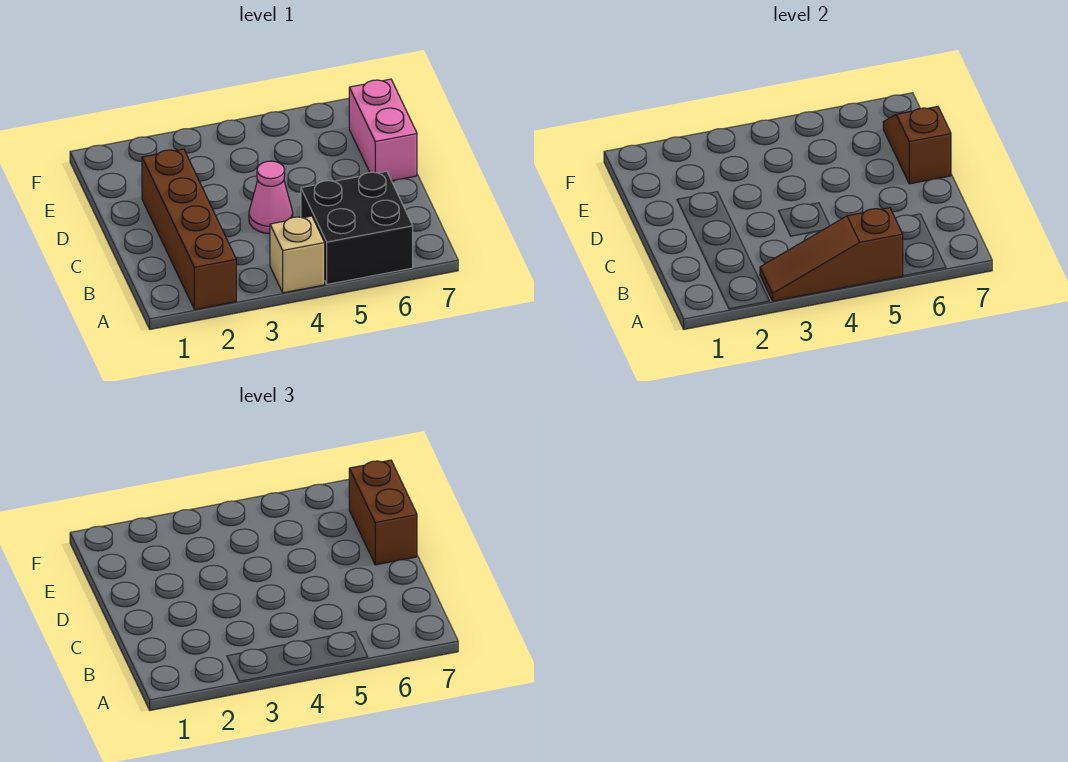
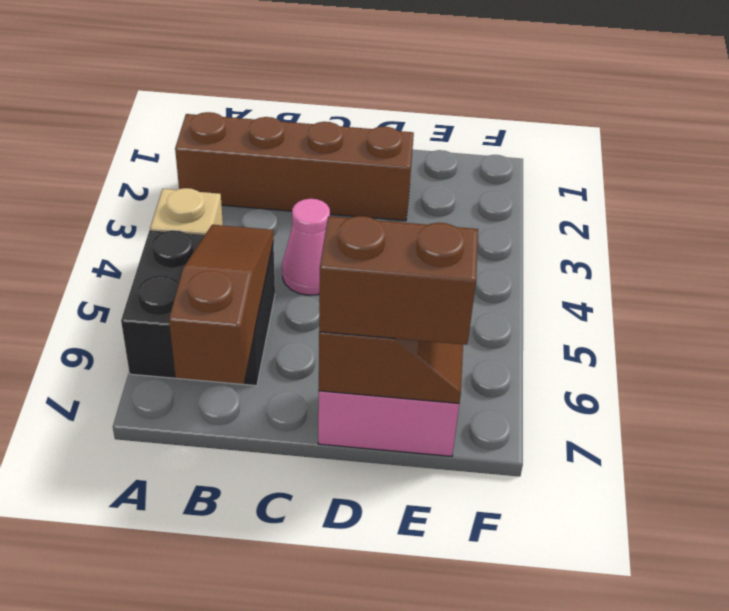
brown 1x3 slope [760,208,903,301] -> brown 1x3 slope moved to [169,225,274,384]

